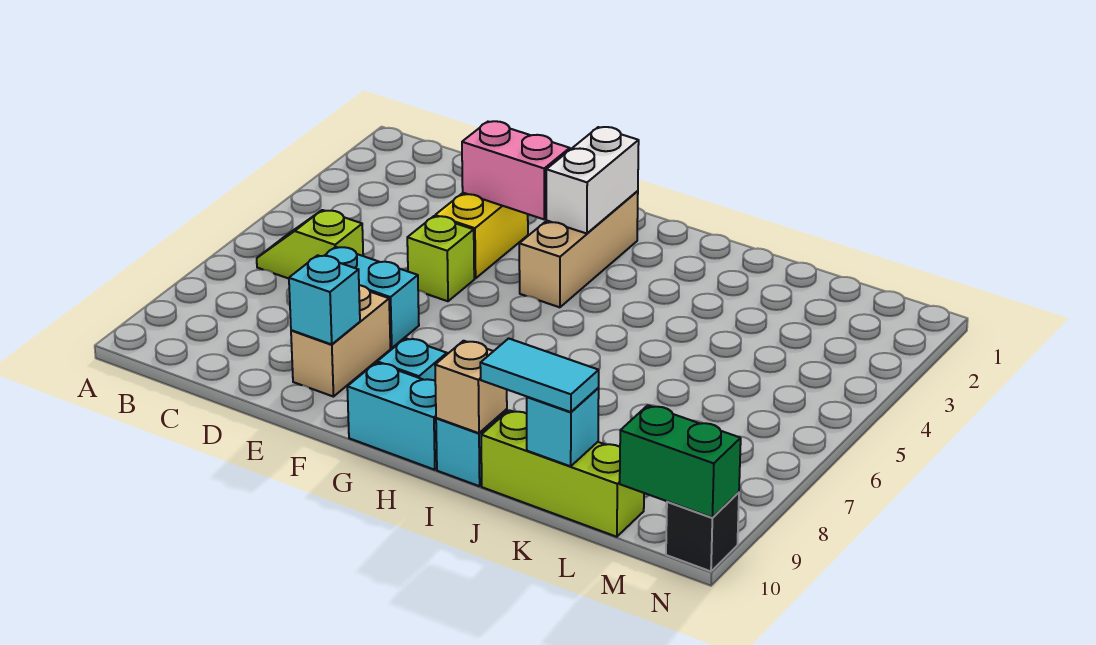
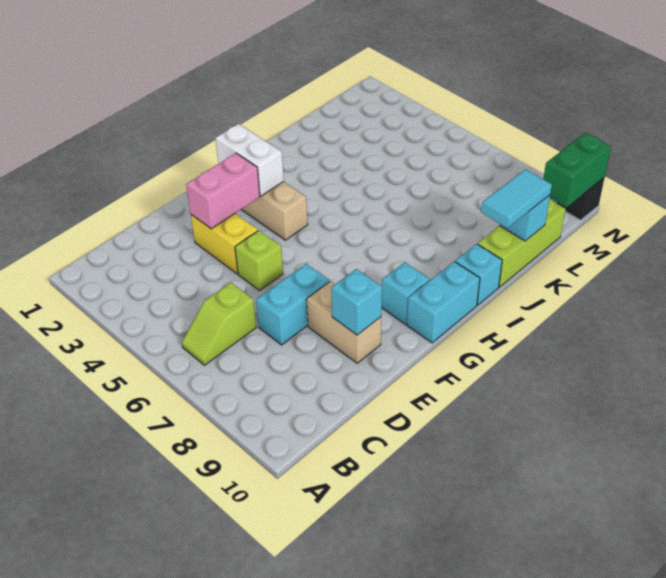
tan 1x1 brick [435,341,507,433] -> none

